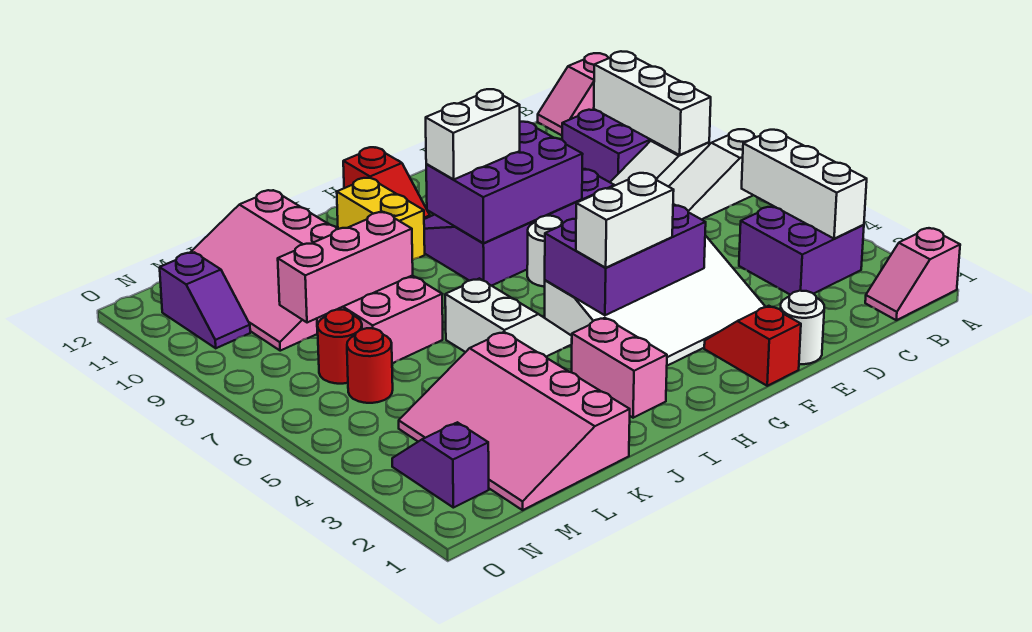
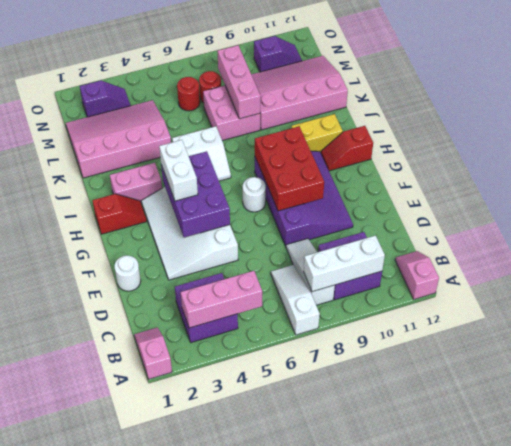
white 1x3 brick [742,130,867,239] -> pink 1x3 brick [181,271,262,328]
red 1x2 slope [704,306,801,386] -> red 1x2 slope moved to [92,194,147,234]
purple 2x3 brick [426,122,583,243] -> red 2x3 brick [255,126,324,211]
white 1x2 brick [426,89,520,180] -> none
purple 1x2 slope [160,252,250,348] -> purple 1x2 slope turned to [254,36,302,72]

